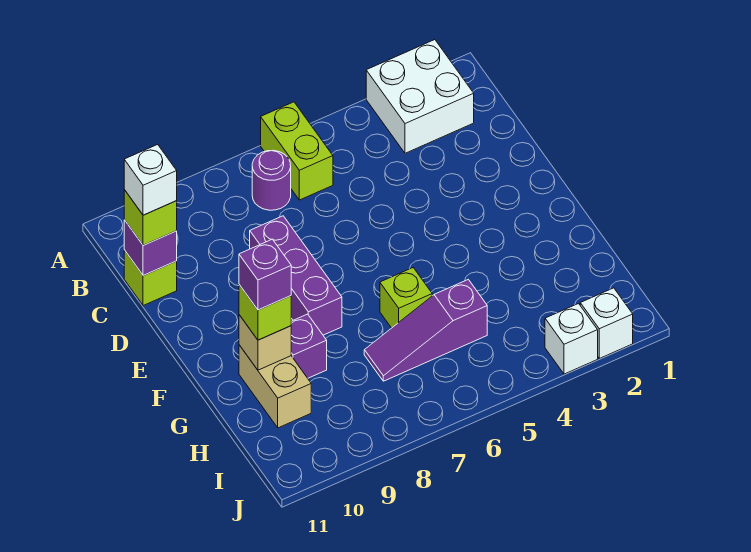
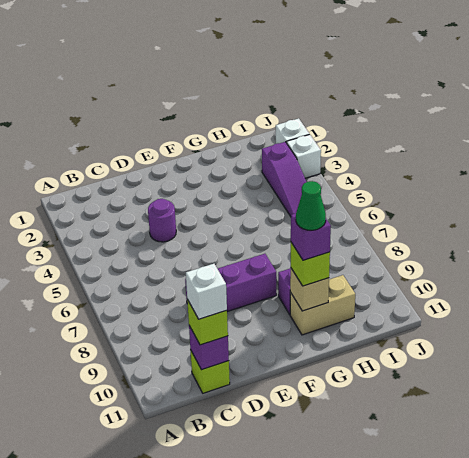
white 2x2 brick [366,40,474,153] -> none
lime 1x2 brick [261,102,333,200] -> none
purple 1x1 round brick [252,150,291,210] -> purple 1x1 round brick moved to [148,199,176,242]
lime 1x1 brick [380,268,432,328] -> none
none -> green 1x1 cone [296,181,326,230]
purple 1x3 slope [364,280,487,381] -> purple 1x3 slope moved to [262,142,306,216]

